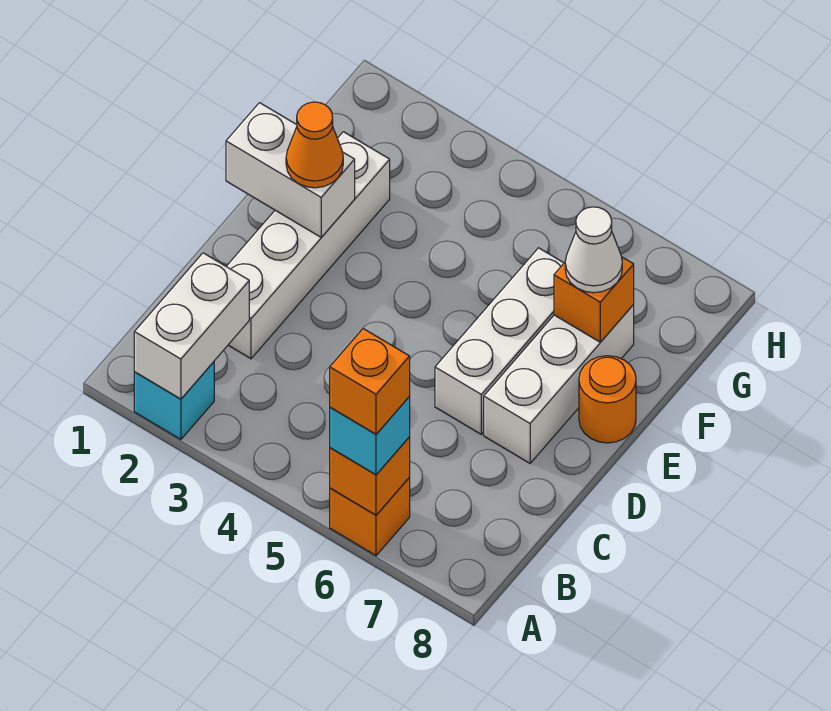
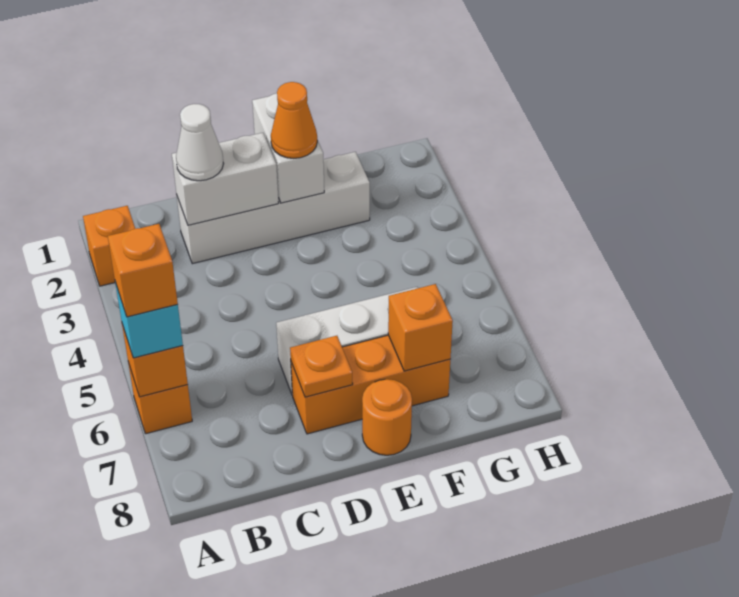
cyan 1x1 brick [134,362,214,439] -> orange 1x1 brick [83,206,135,286]
white 1x2 brick [134,253,249,399] -> white 1x2 brick moved to [172,133,279,225]
white 1x3 brick [484,305,634,463] -> orange 1x3 brick [291,335,450,434]
none -> orange 1x1 plate [290,336,353,397]
white 1x1 cone [565,207,622,293] -> white 1x1 cone moved to [176,104,224,181]

